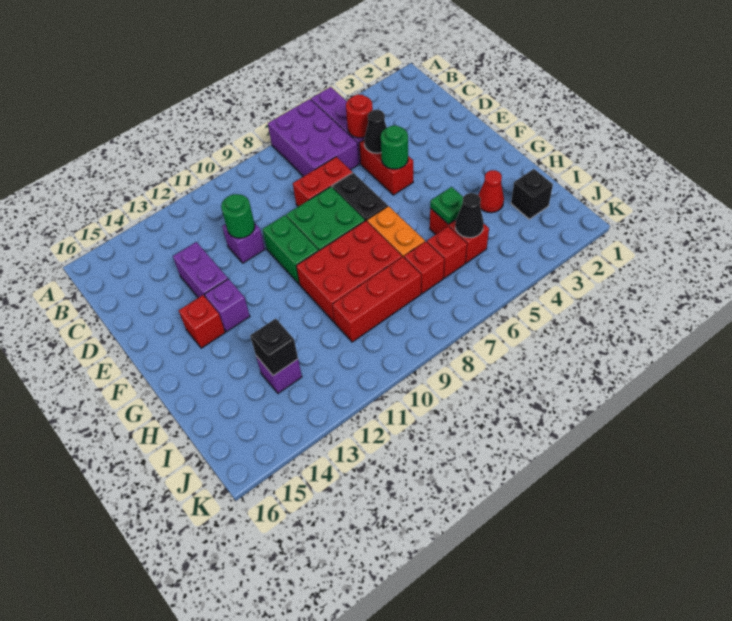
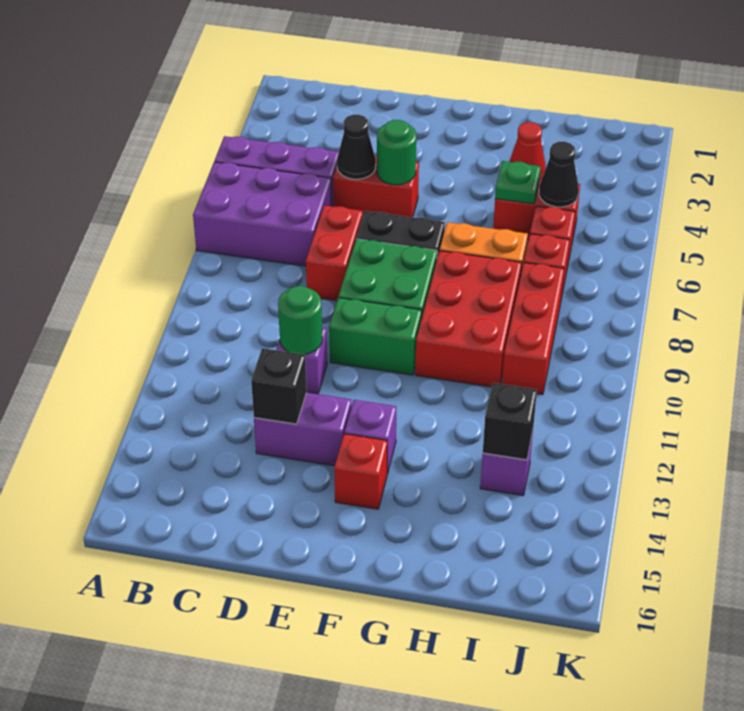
red 1x1 round brick [346,94,373,138] -> none
black 1x1 brick [511,169,553,219] -> black 1x1 brick moved to [251,348,307,424]

